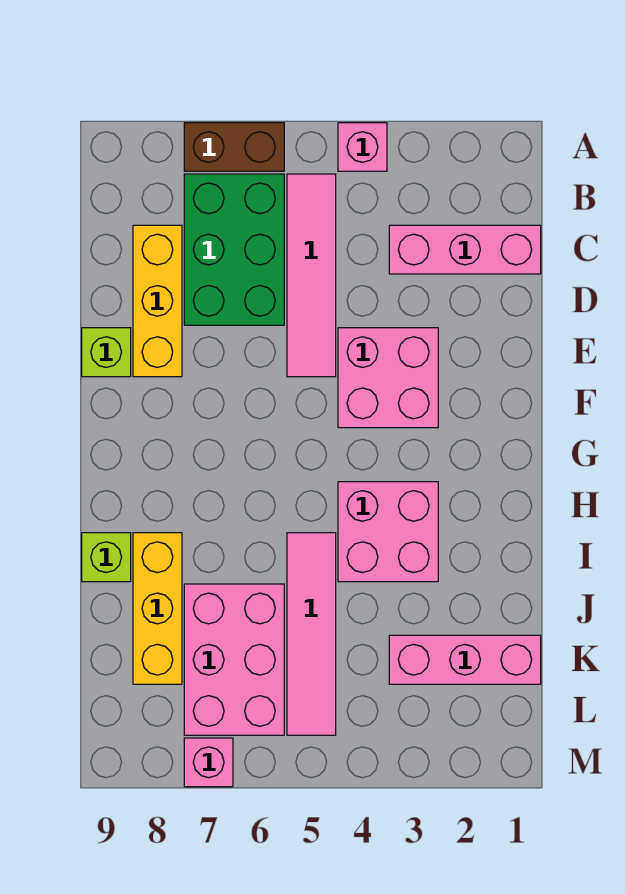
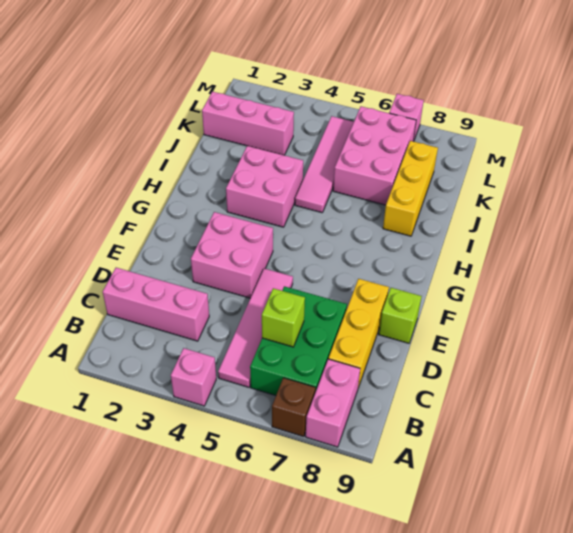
brown 1x2 brick [184,123,284,171] -> brown 1x1 brick [272,378,316,437]
none -> pink 1x2 brick [306,359,360,447]
lime 1x1 brick [82,533,131,582] -> lime 1x1 brick moved to [262,288,305,347]

